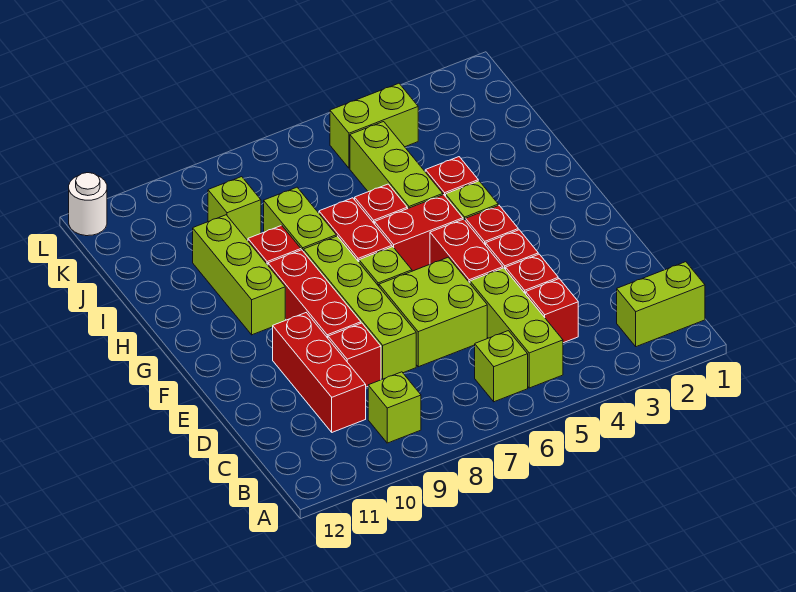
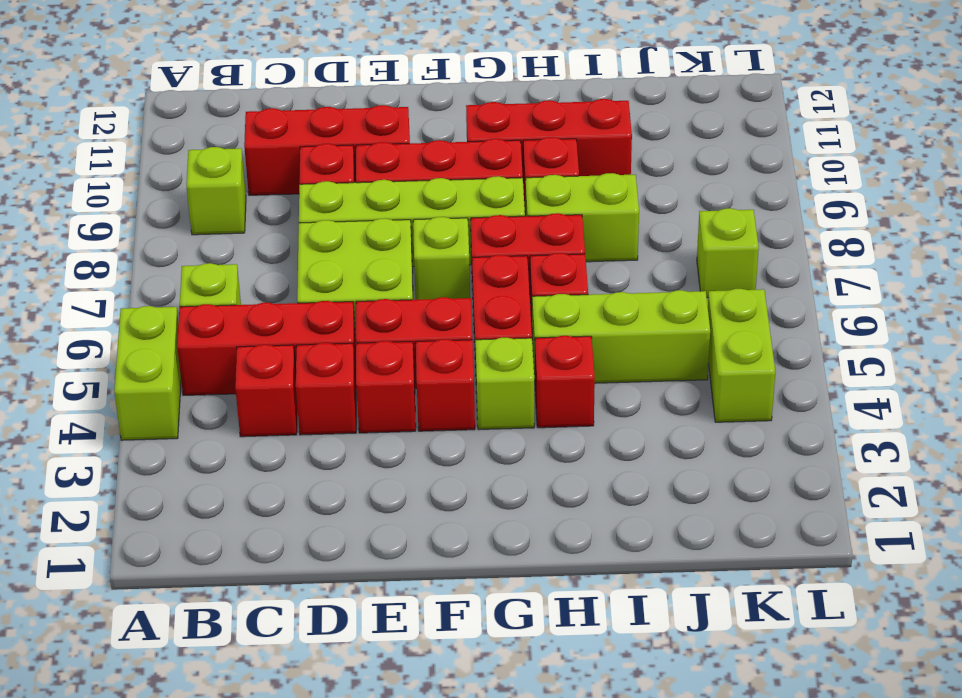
lime 1x2 brick [617,262,705,347] -> lime 1x2 brick moved to [114,306,181,440]
lime 1x3 brick [470,268,563,388] -> red 1x3 brick [177,301,356,395]
lime 1x3 brick [193,215,285,335] -> red 1x3 brick [466,99,632,187]
lime 1x1 brick [208,177,261,240] -> lime 1x1 brick moved to [697,208,759,298]
white 1x1 round brick [69,173,107,236] -> none

